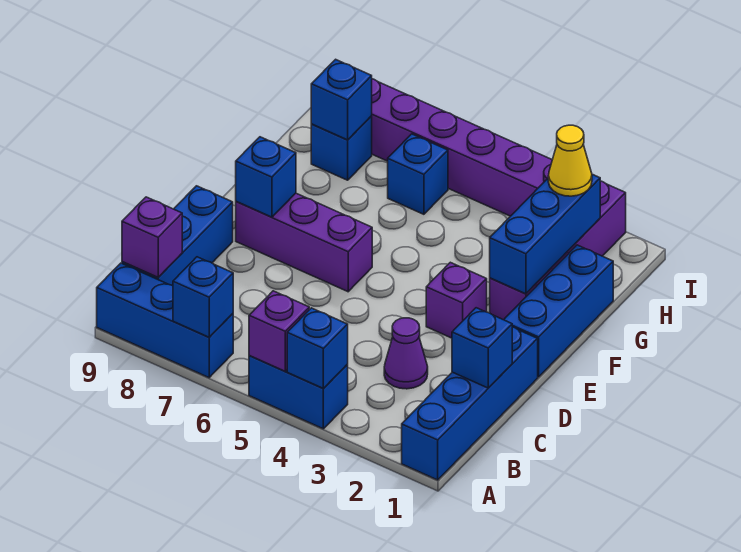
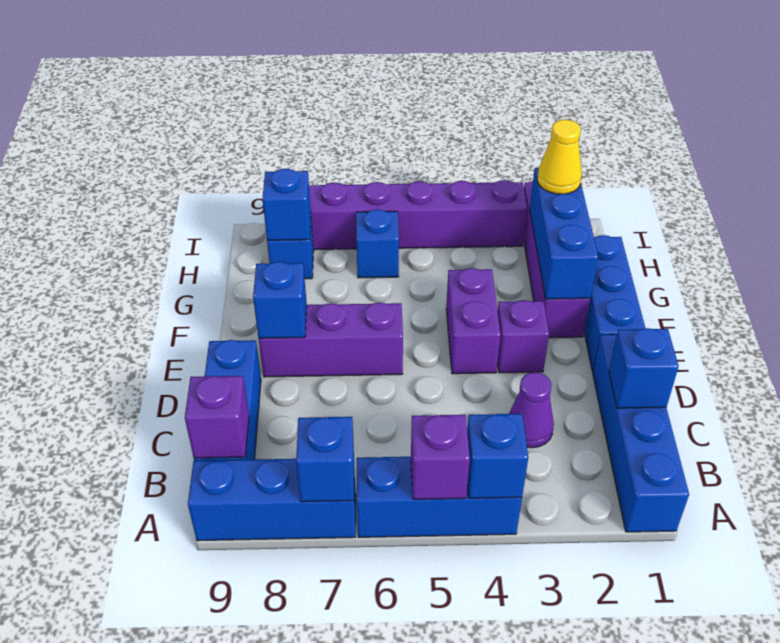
blue 1x2 brick [249,356,348,429] -> blue 1x3 brick [357,457,522,537]
none -> purple 1x2 brick [446,268,501,374]

